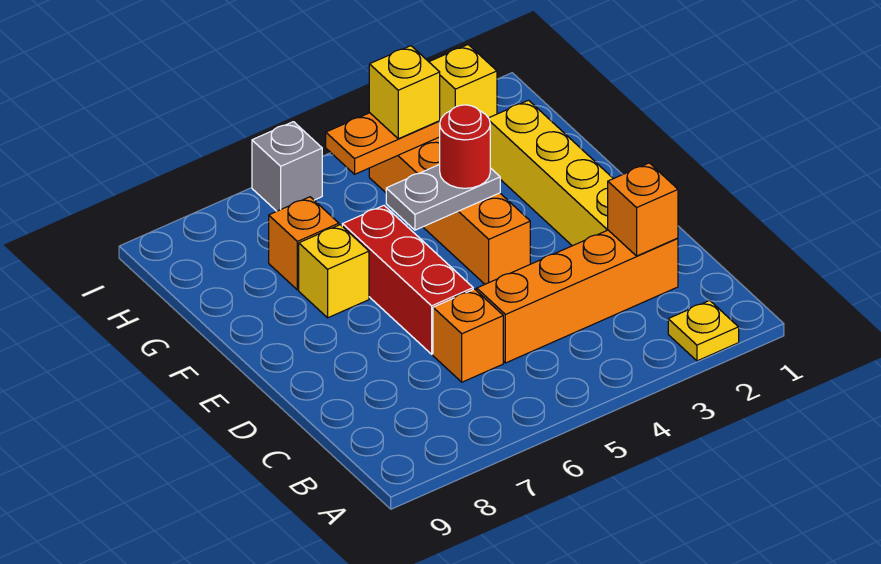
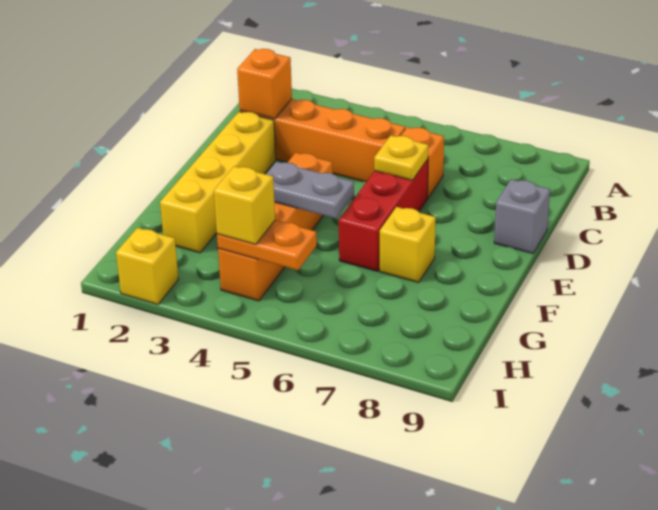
yellow 1x1 plate [668,300,739,361] -> yellow 1x1 plate moved to [374,135,428,180]
red 1x1 round brick [440,105,490,188] -> none
orange 1x1 brick [269,197,339,290] -> none
grey 1x1 brick [252,122,322,211] -> grey 1x1 brick moved to [494,179,550,253]

